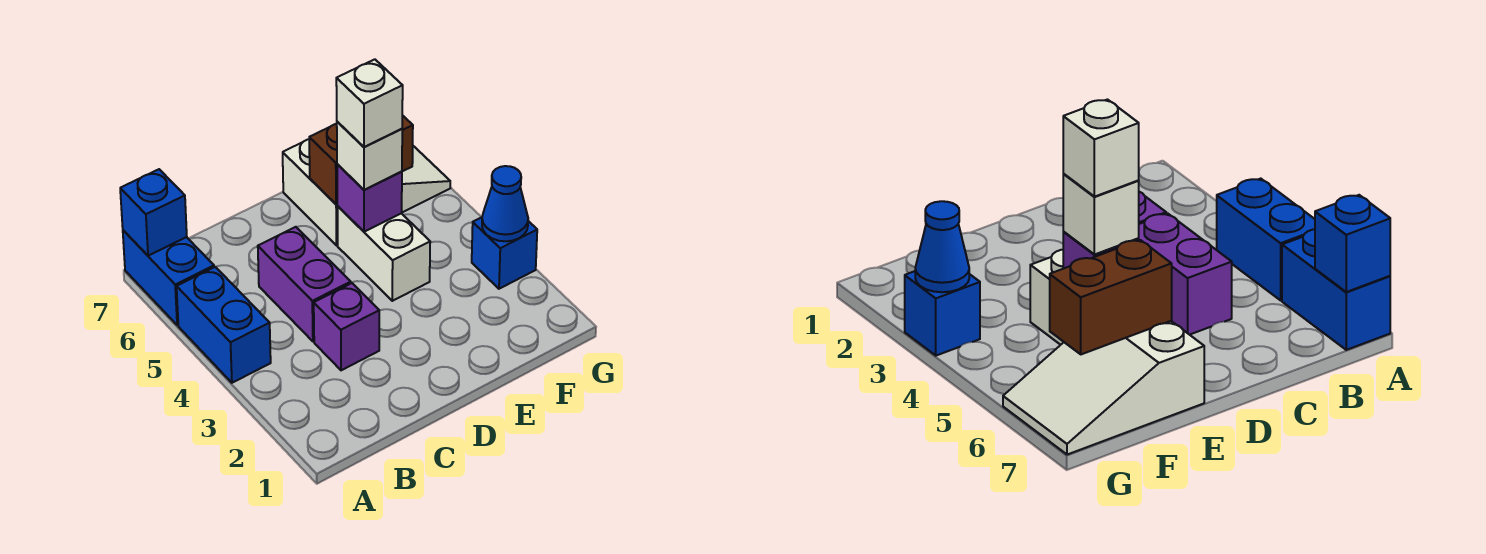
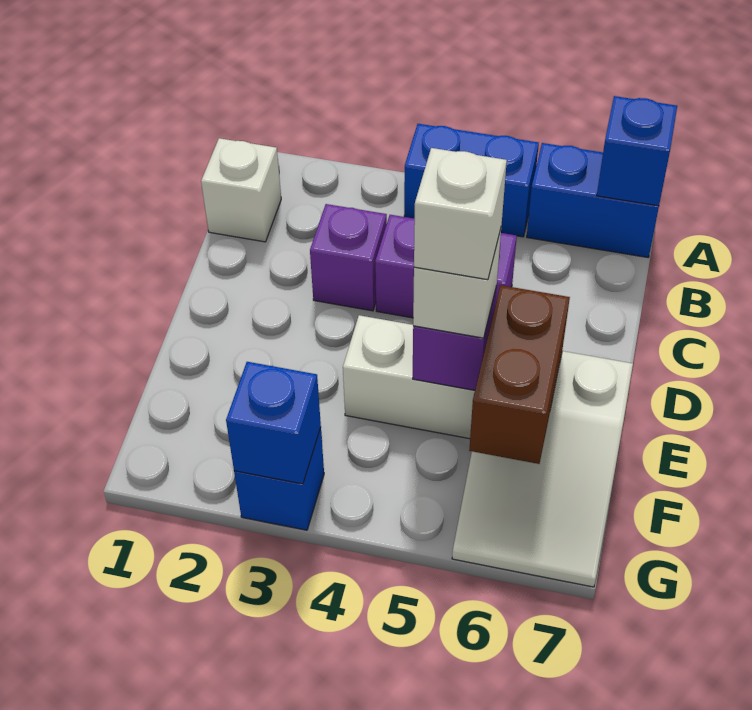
none -> white 1x1 brick [201,138,281,242]
blue 1x1 cone [482,166,528,241] -> blue 1x1 brick [226,362,321,484]

